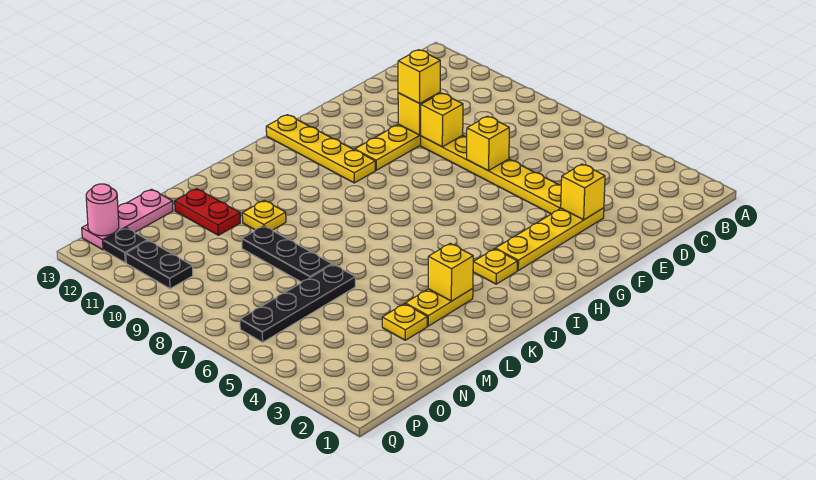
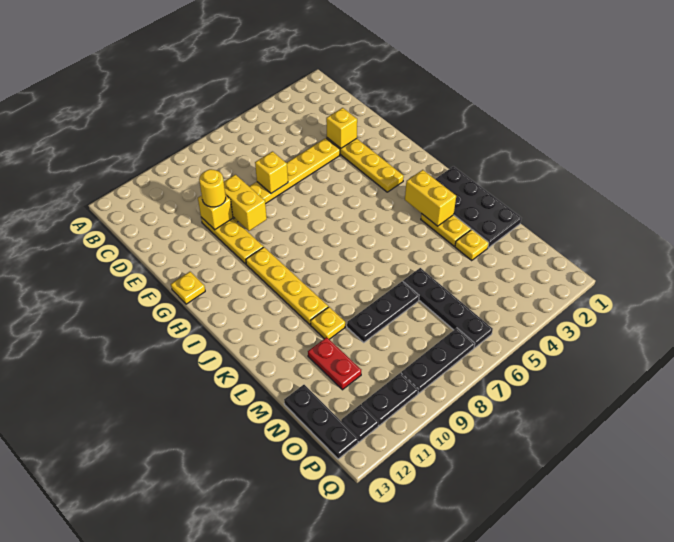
yellow 1x1 brick [421,93,463,147] -> yellow 1x2 brick [224,175,267,231]
yellow 1x1 brick [398,50,440,103] -> yellow 1x1 round brick [199,169,226,207]
yellow 1x4 plate [266,115,375,183] -> yellow 1x4 plate turned to [246,247,328,325]
yellow 1x1 plate [473,249,518,284] -> yellow 1x1 plate moved to [171,272,205,304]
none -> black 2x4 plate [435,166,521,248]
yellow 1x1 brick [428,243,473,301] -> yellow 1x2 brick [405,170,456,226]
red 1x2 plate [175,189,240,235] -> red 1x2 plate turned to [308,337,361,390]
pink 1x3 plate [82,189,173,250] -> black 1x3 plate [284,385,358,459]
none -> black 1x3 plate [401,328,475,393]
pink 1x1 round brick [86,184,119,236] -> none

